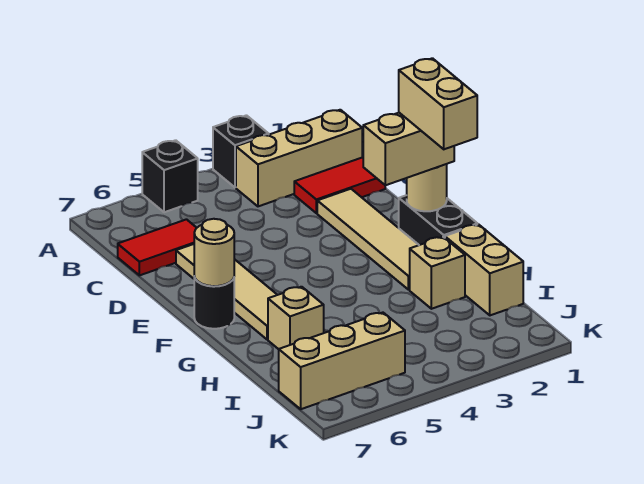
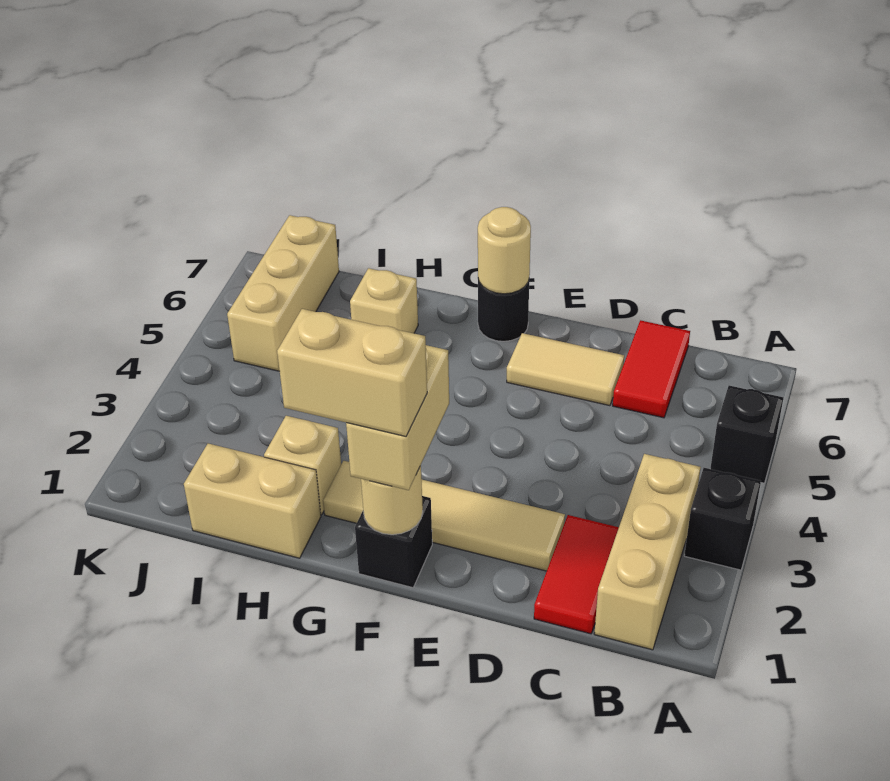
tan 1x4 tile [176,244,277,339] -> tan 1x2 tile [507,333,624,406]
black 1x2 brick [399,195,477,245] -> black 1x1 brick [355,496,432,588]

